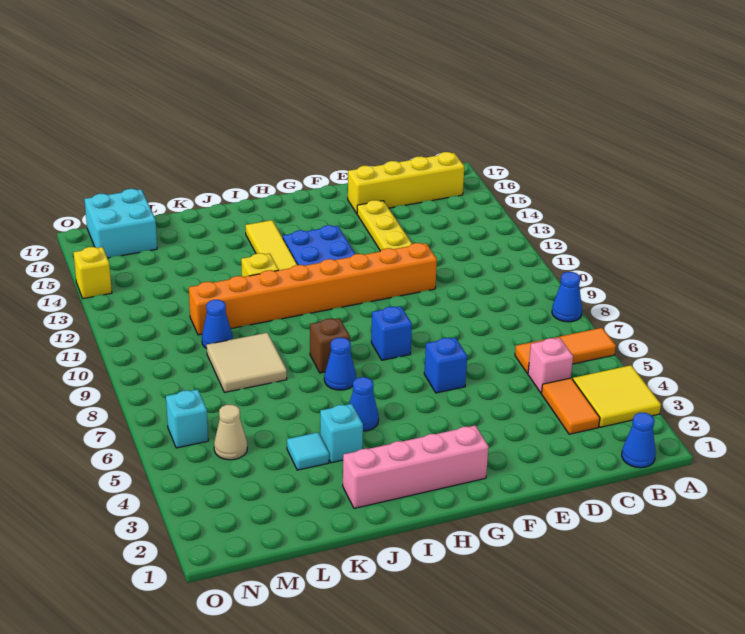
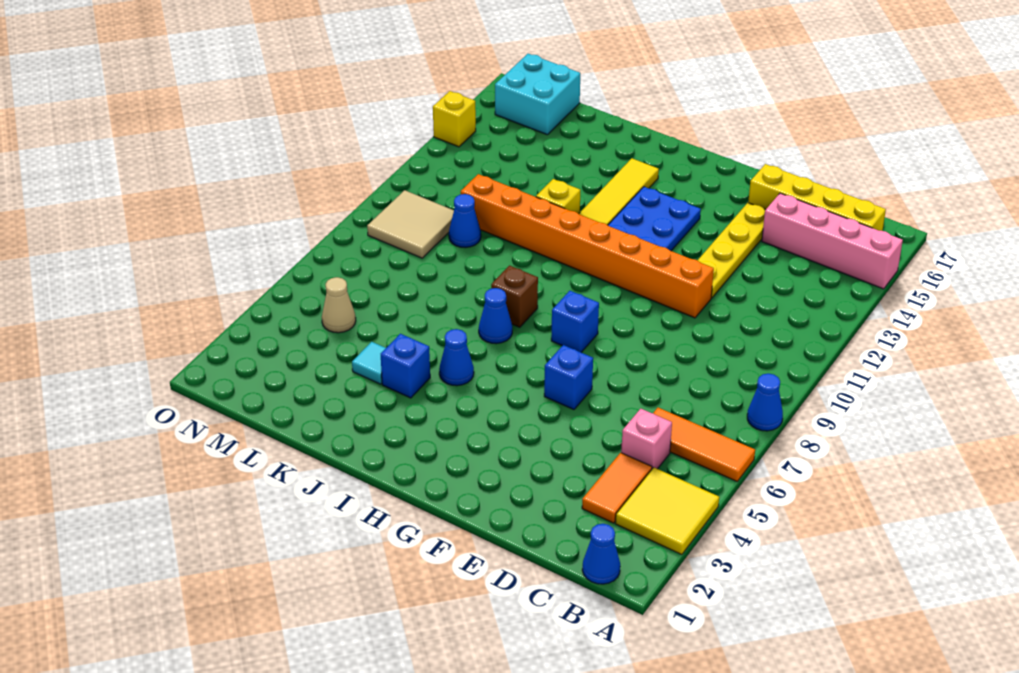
pink 1x4 brick [343,425,489,508] -> pink 1x4 brick moved to [762,193,903,289]
cyan 1x1 brick [320,404,363,463] -> blue 1x1 brick [381,334,430,398]
tan 2x2 tile [207,333,287,392] -> tan 2x2 tile moved to [367,190,454,258]
cyan 1x1 brick [166,390,208,448] -> none

